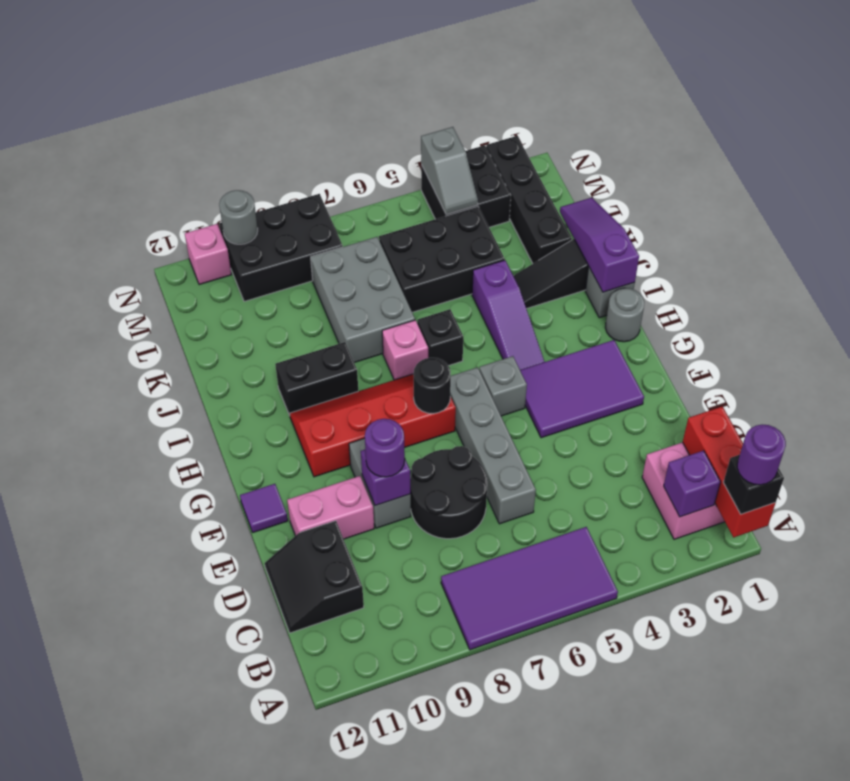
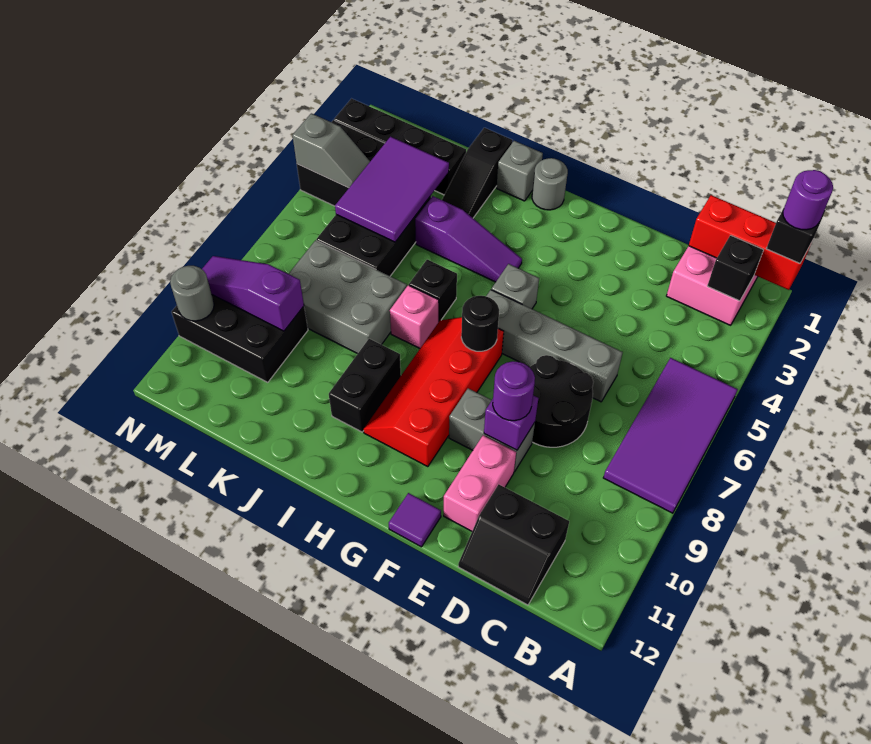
purple 1x1 brick [664,451,721,517] -> black 1x1 brick [707,235,763,301]
purple 2x3 tile [520,340,644,438] -> purple 2x3 tile moved to [335,137,449,242]
purple 1x3 slope [560,198,639,292] -> purple 1x3 slope moved to [202,256,304,331]
black 2x3 brick [219,194,343,301] -> black 2x3 brick turned to [172,295,308,382]
pink 1x1 brick [185,224,232,285] -> none

